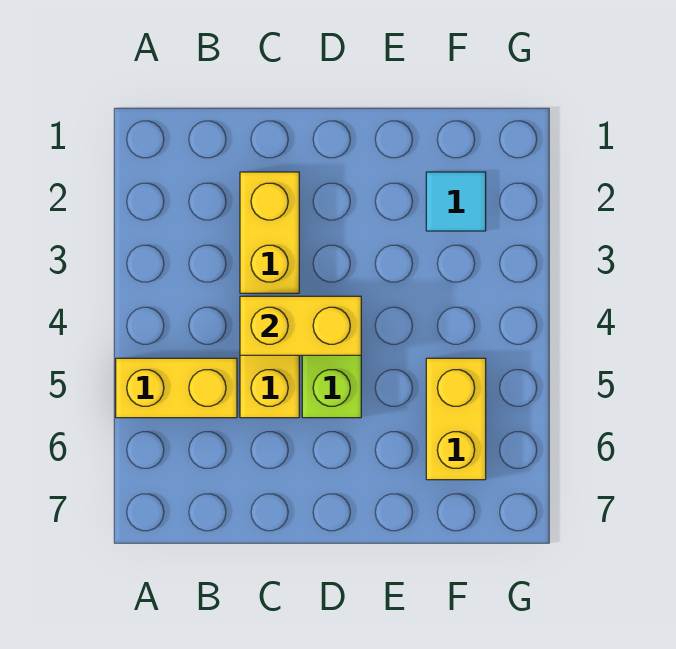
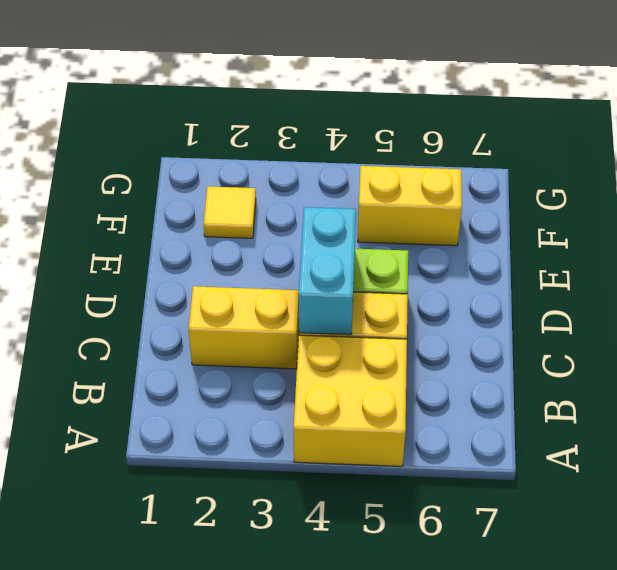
yellow 1x2 brick [116,358,237,418] -> yellow 2x2 brick [294,335,407,466]
yellow 1x2 brick [240,296,361,355] -> cyan 1x2 brick [299,207,356,335]
cyan 1x1 tile [426,172,486,231] -> yellow 1x1 tile [204,186,256,238]

